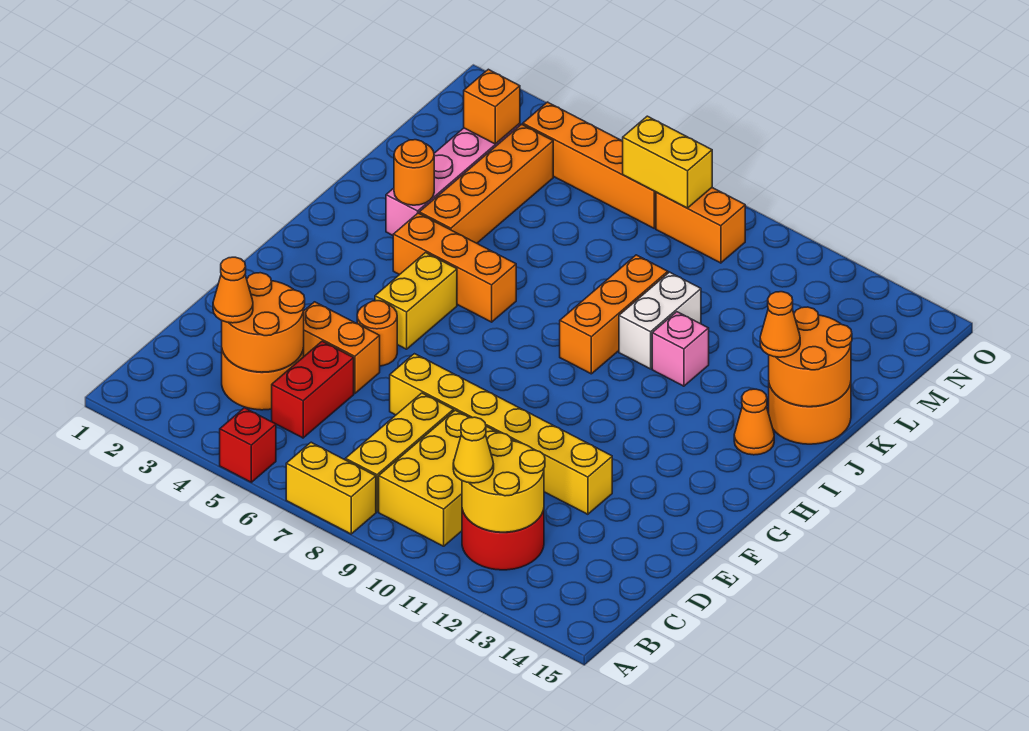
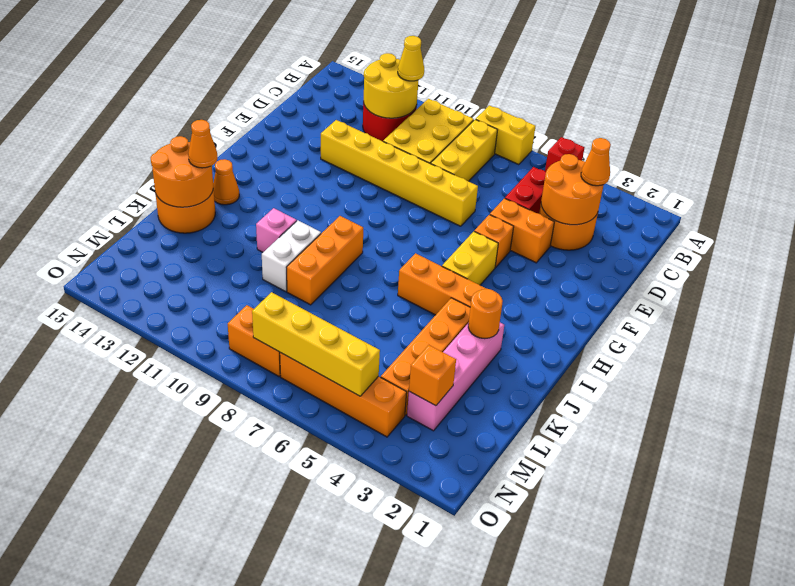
orange 1x1 round brick [357,301,397,366] -> orange 1x1 brick [474,215,514,267]
yellow 1x2 brick [623,116,712,208] -> yellow 1x4 brick [252,292,380,396]

